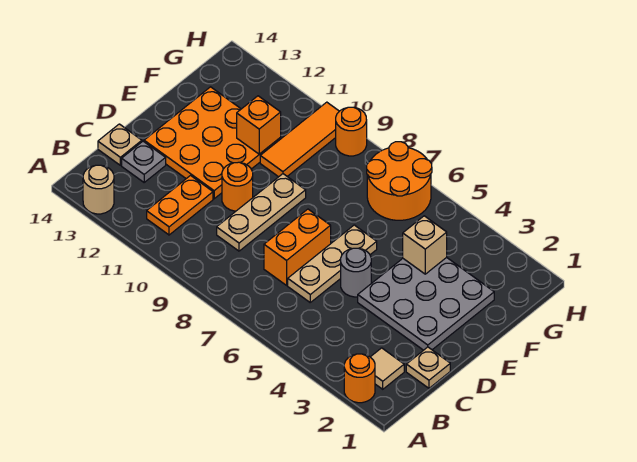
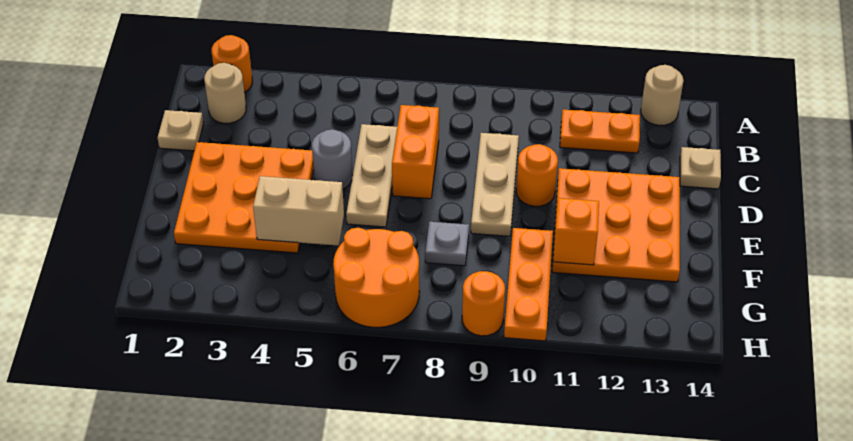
tan 1x1 tile [371,348,404,389] -> tan 1x1 round brick [204,63,246,123]
orange 1x2 plate [147,176,213,235] -> orange 1x2 plate turned to [560,110,640,153]
grey 1x1 plate [122,141,166,182] -> grey 1x1 plate moved to [425,222,469,266]
grey 3x3 plate [358,257,494,350] -> orange 3x3 plate [174,142,314,253]
tan 1x1 brick [403,216,447,274] -> tan 1x2 brick [253,176,344,246]
orange 1x3 tile [260,102,339,177] -> orange 1x3 plate [504,228,553,341]

